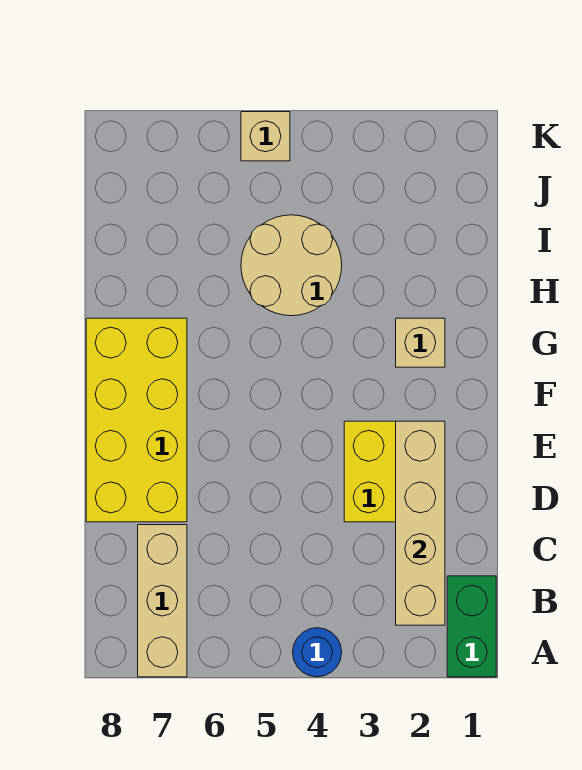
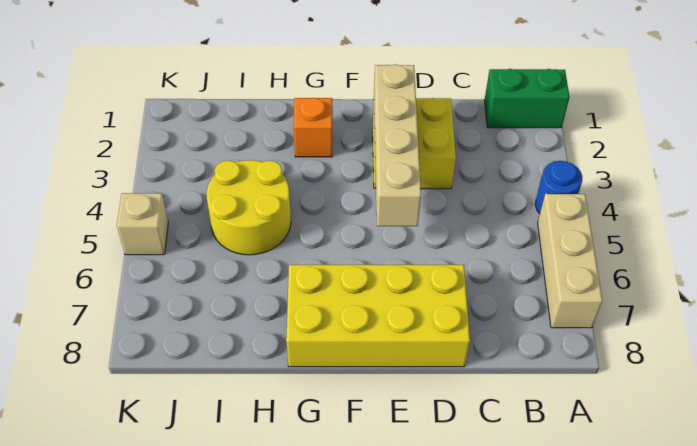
tan 1x3 brick [138,525,187,677] -> tan 1x3 brick turned to [538,194,602,328]
tan 1x4 brick [396,421,445,625] -> tan 1x4 brick turned to [374,64,421,226]
tan 1x1 brick [396,318,445,367] -> orange 1x1 brick [293,98,332,157]
tan 2x2 round brick [241,215,342,316] -> yellow 2x2 round brick [207,160,291,255]

